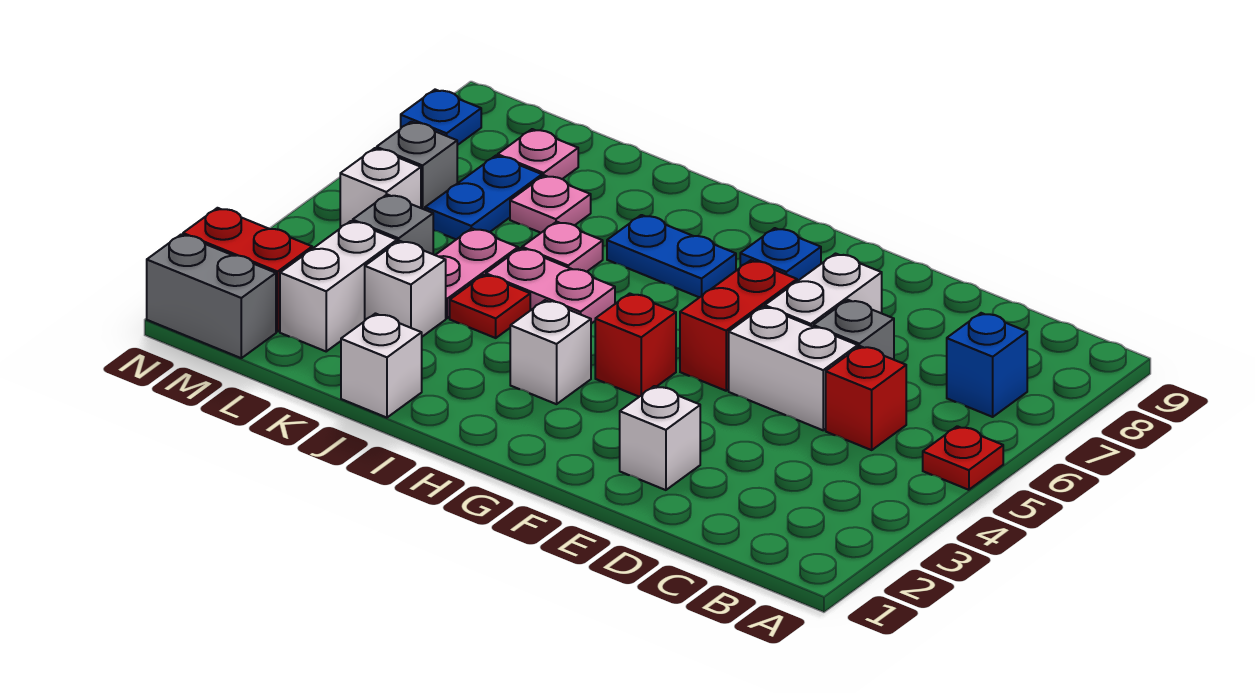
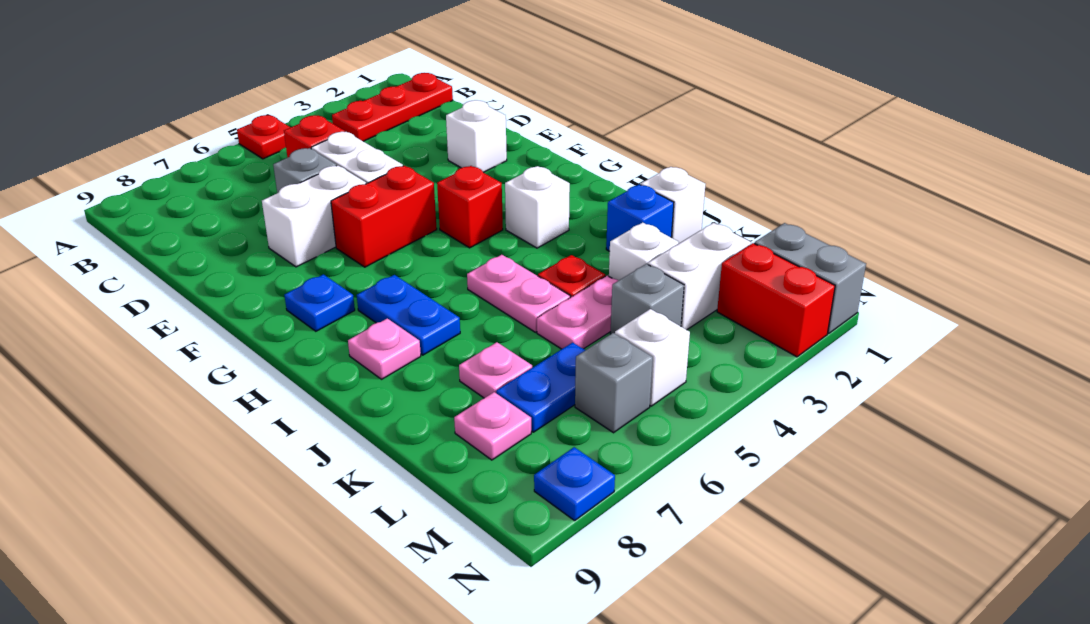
none -> red 1x3 plate [332,73,453,141]
blue 1x1 brick [947,313,1027,417] -> blue 1x1 brick moved to [606,184,674,251]
pink 1x1 plate [522,222,603,272] -> pink 1x1 plate moved to [348,318,421,379]

